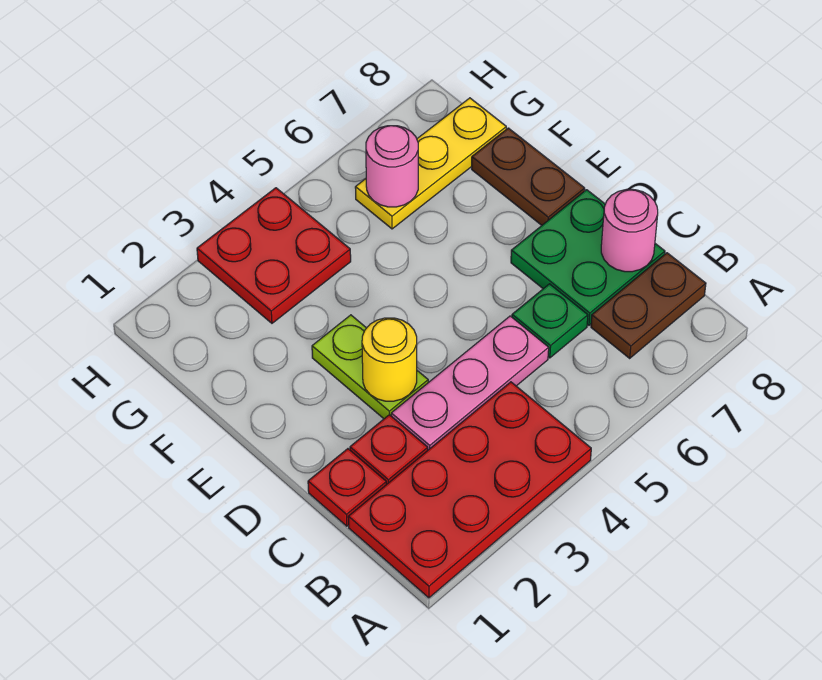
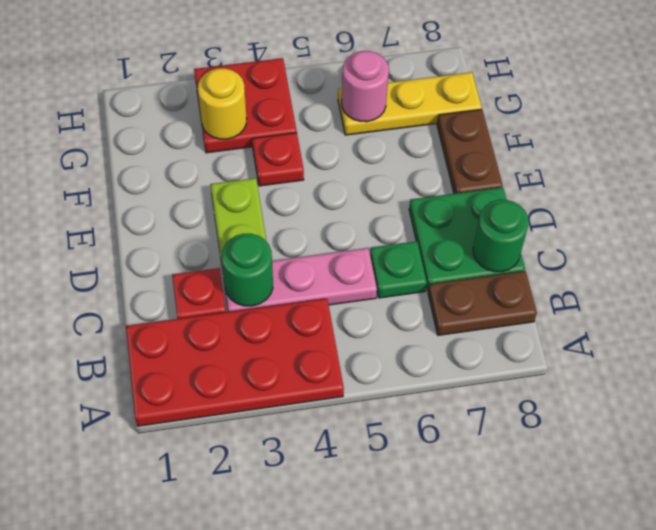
red 1x1 plate [308,449,386,526] -> red 1x1 plate moved to [252,133,304,186]
none -> green 1x1 round brick [222,234,273,306]
pink 1x1 round brick [601,189,658,272] -> green 1x1 round brick [473,200,529,272]
yellow 1x1 round brick [362,318,417,401] -> yellow 1x1 round brick moved to [198,68,247,139]

